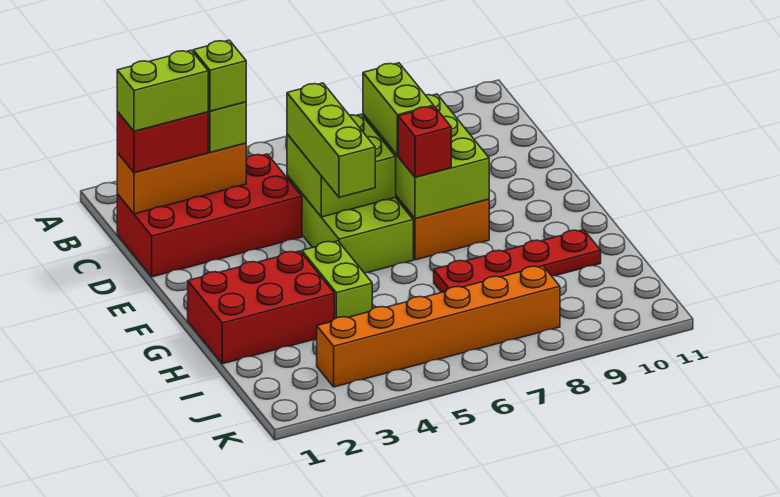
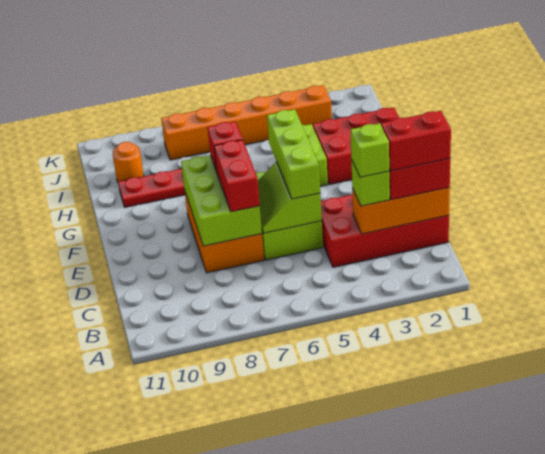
lime 1x2 brick [117,50,208,131] -> red 1x2 brick [381,111,451,171]
lime 2x2 brick [287,114,396,217] -> lime 2x2 slope [258,162,322,233]
lime 1x2 brick [363,63,434,156] -> red 1x2 brick [214,140,260,212]
none -> orange 1x1 round brick [113,142,144,182]

